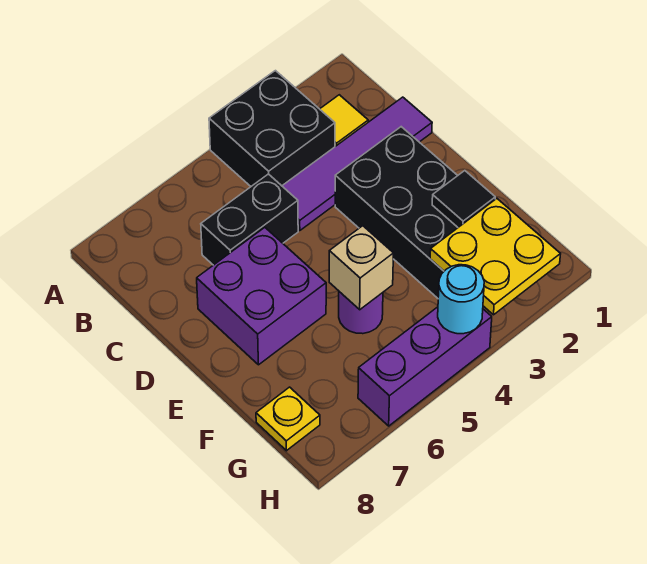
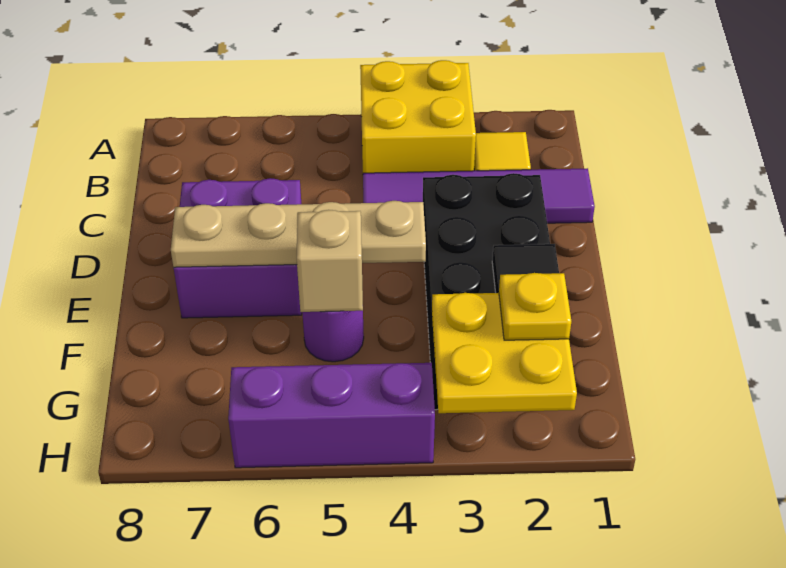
black 2x2 brick [209,71,335,186] -> yellow 2x2 brick [360,60,476,173]
black 1x2 brick [201,174,298,265] -> none
none -> tan 1x4 plate [171,201,426,267]
yellow 1x1 plate [256,387,320,451] -> yellow 1x1 plate moved to [499,273,571,340]
cyan 1x1 round brick [438,265,484,334] -> none

